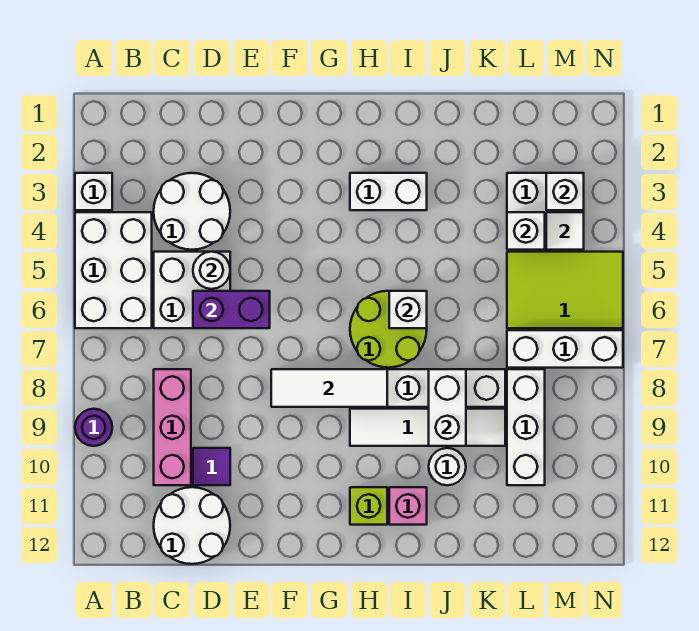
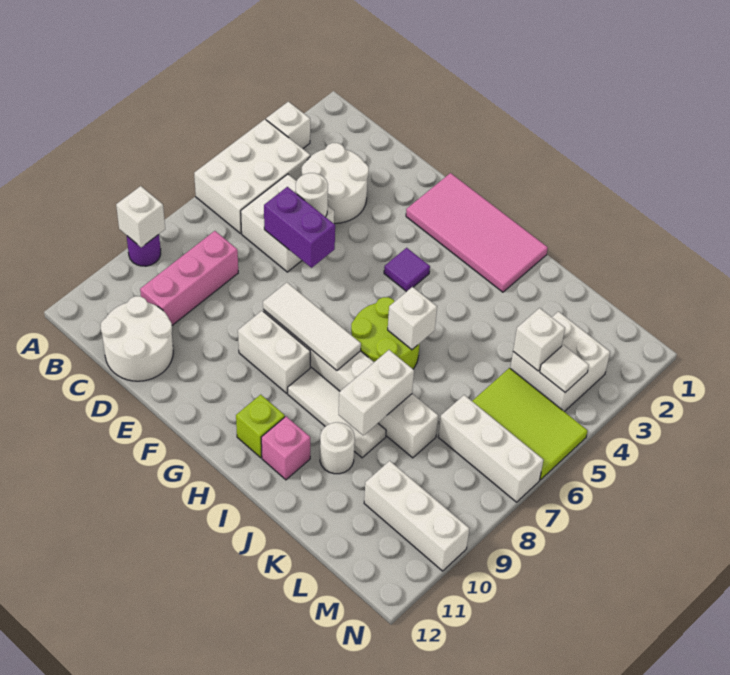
purple 1x1 tile [193,448,230,485] -> purple 1x1 tile moved to [384,248,430,292]
none -> pink 2x4 tile [406,173,548,292]
white 1x2 brick [350,173,427,210] -> white 1x2 brick moved to [238,311,310,393]
white 1x4 tile [350,409,505,446] -> white 1x3 tile [288,368,386,458]
white 1x3 brick [507,369,545,485] -> white 1x3 brick turned to [364,461,469,571]
white 1x1 brick [546,173,584,210] -> white 1x1 brick moved to [116,186,165,247]

